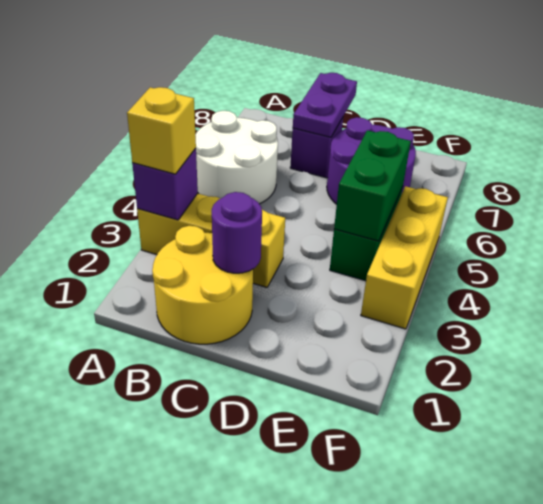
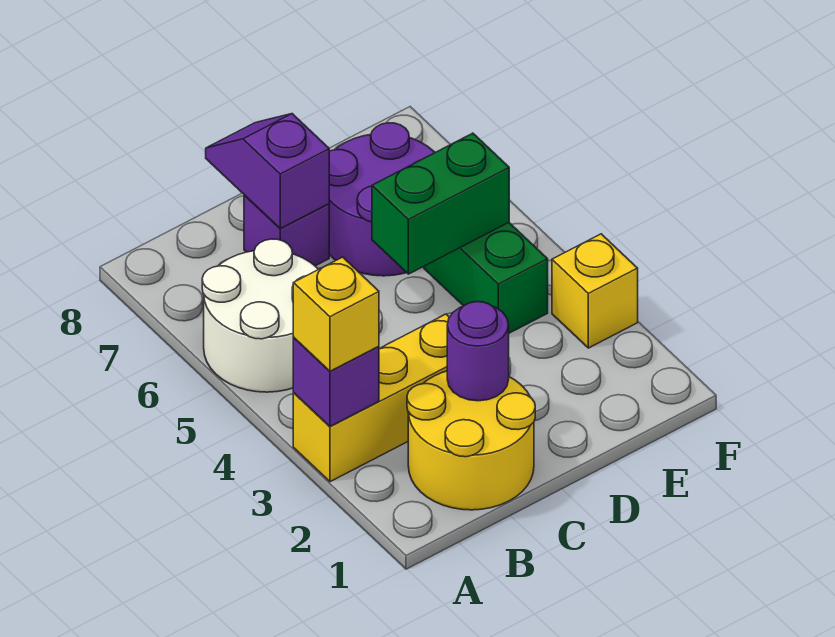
purple 1x2 plate [293,73,357,137] -> purple 1x2 slope [206,114,329,229]
green 1x2 brick [334,130,411,241] -> green 1x2 brick turned to [372,133,509,274]
yellow 1x3 brick [361,186,448,329] -> yellow 1x1 brick [552,234,638,348]

